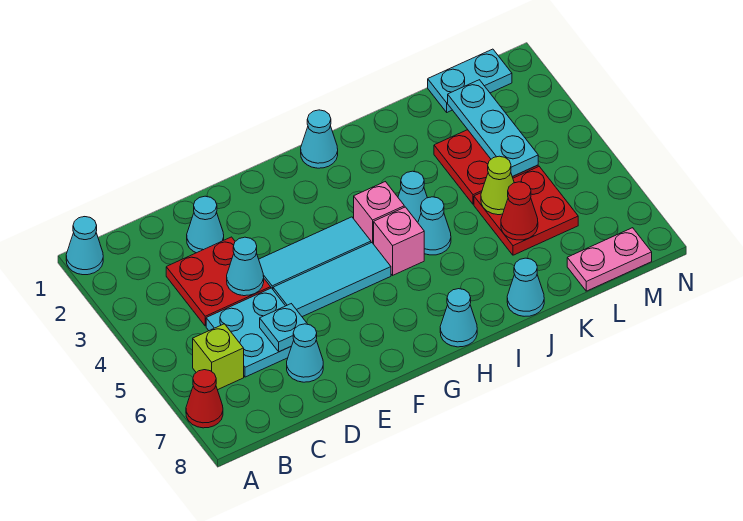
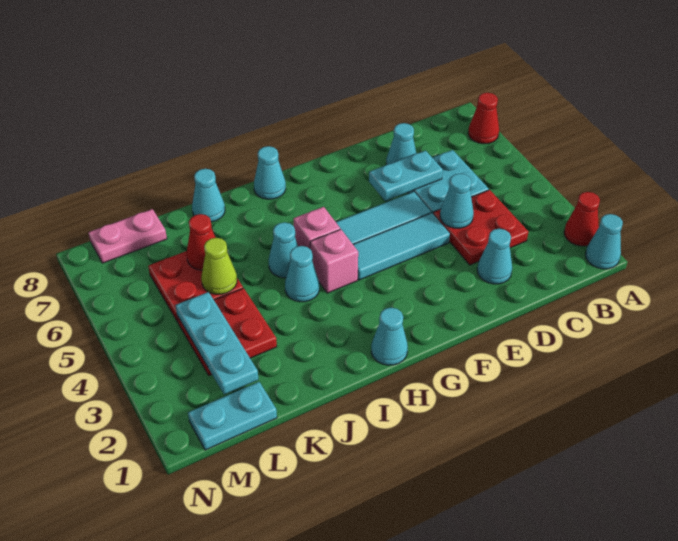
none -> red 1x1 cone [564,192,600,246]
lime 1x1 brick [193,324,244,390] -> none
cyan 1x1 plate [260,304,307,352] -> cyan 1x2 plate [369,151,443,201]

